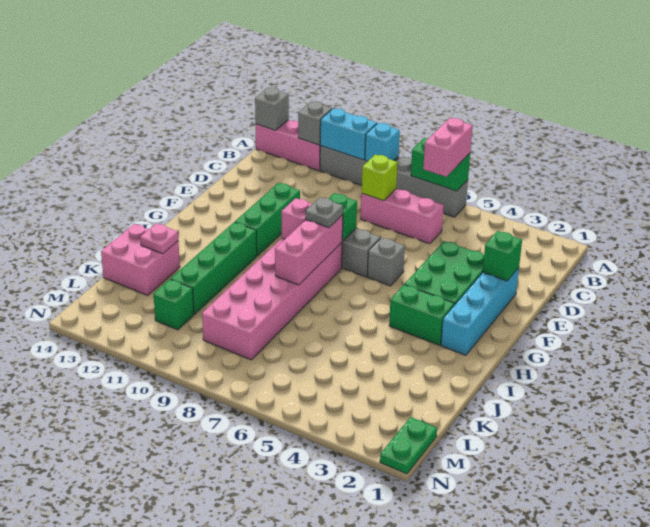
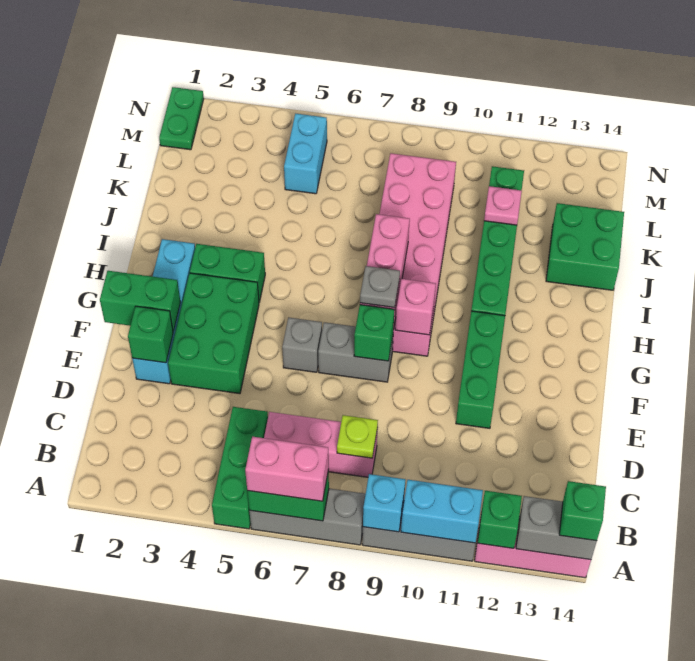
none -> green 1x3 brick [212,407,268,529]
pink 1x2 brick [423,118,473,177] -> pink 1x2 brick turned to [245,437,329,501]
grey 1x1 brick [298,101,332,145] -> green 1x1 brick [478,491,522,548]
grey 1x1 brick [255,87,289,130] -> grey 1x2 brick [516,496,597,560]
none -> green 1x1 brick [559,481,606,541]
lime 1x1 brick [362,155,398,201] -> lime 1x1 plate [337,415,378,458]
none -> green 1x2 brick [100,271,181,332]
pink 2x2 brick [101,224,180,295] -> green 2x2 brick [546,203,624,290]
pink 1x1 plate [140,223,178,254] -> pink 1x1 plate moved to [484,186,522,225]
none -> cyan 1x2 brick [284,114,327,194]

